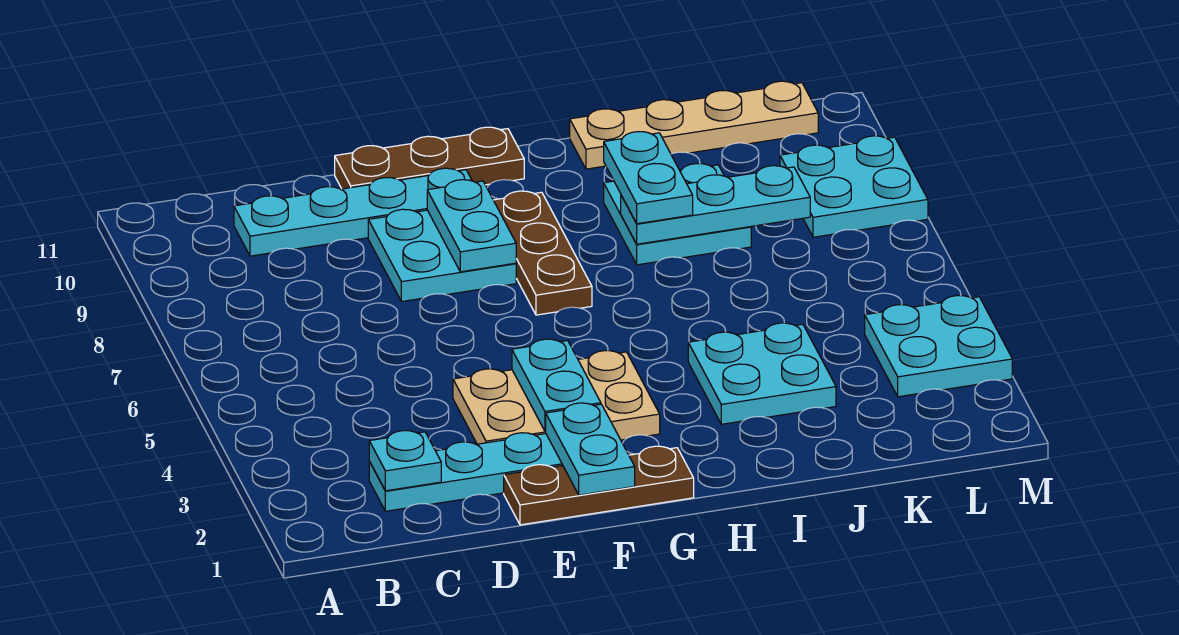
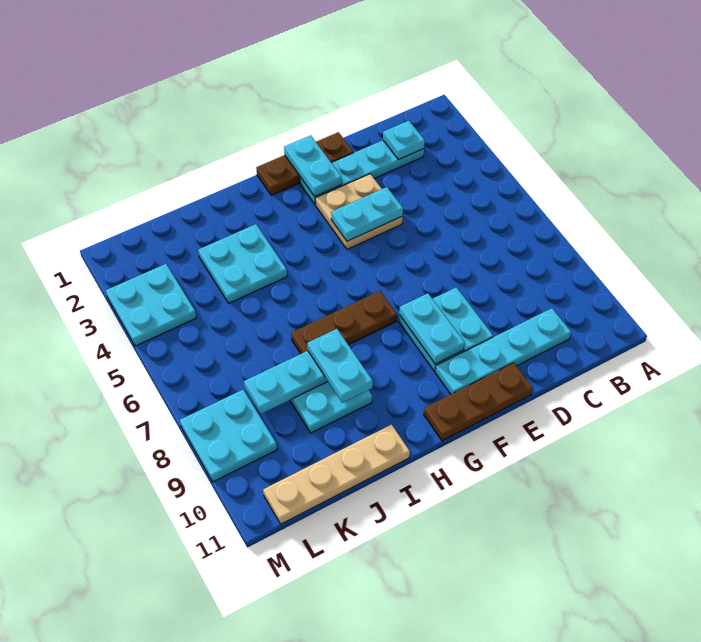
tan 2x3 plate [453,351,660,444] -> tan 2x2 plate [315,174,403,249]
cyan 1x2 plate [512,339,601,431] -> cyan 1x2 plate turned to [331,187,403,241]
brown 1x3 plate [494,191,592,315] -> brown 1x3 plate turned to [291,291,397,354]

